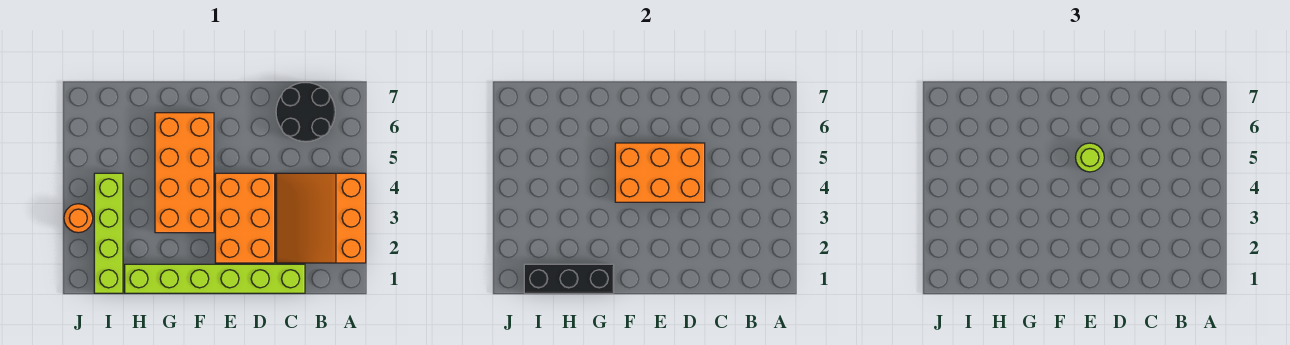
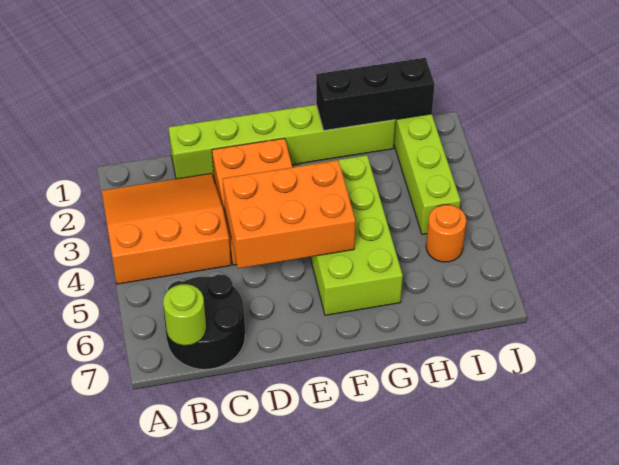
orange 3x3 slope [276,173,366,263] -> orange 3x3 slope turned to [102,173,231,284]
lime 1x1 round brick [1076,143,1104,172] -> lime 1x1 round brick moved to [163,284,206,345]
orange 2x4 brick [155,113,214,233] -> lime 2x4 brick [295,155,403,315]
orange 1x1 round brick [64,204,93,233] -> orange 1x1 round brick moved to [426,205,466,262]

